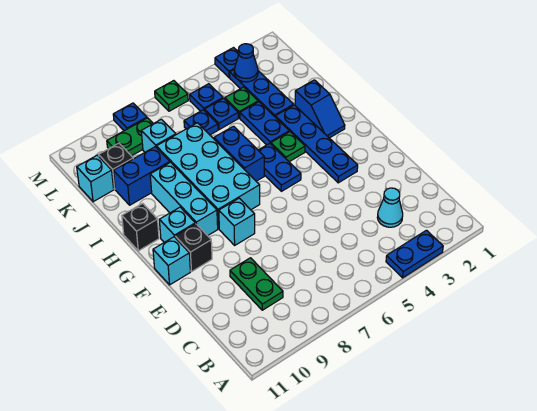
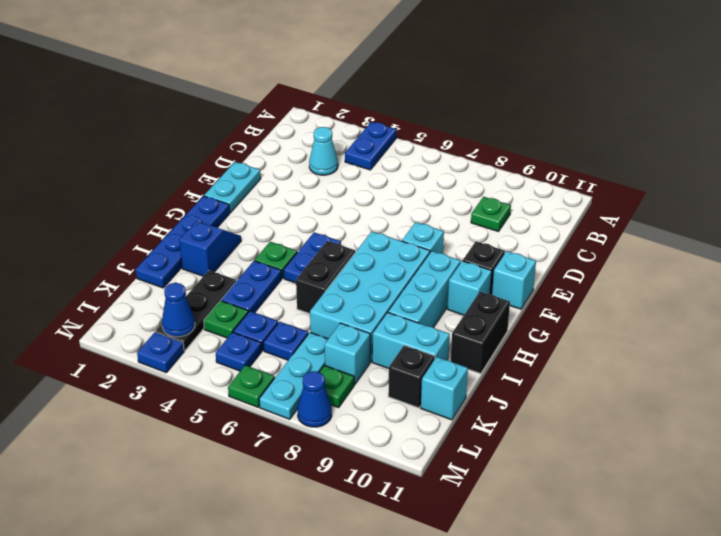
blue 1x2 plate [386,230,443,278] -> blue 1x2 plate turned to [345,122,397,170]
green 1x2 plate [230,258,283,310] -> green 1x1 plate [471,197,511,232]
none -> cyan 1x2 plate [204,162,261,213]
blue 1x4 plate [275,105,358,183] -> blue 1x4 plate moved to [136,196,230,288]
blue 1x2 brick [214,126,264,181] -> black 1x2 brick [296,241,355,314]
black 1x1 brick [122,203,159,251] -> black 1x2 brick [451,292,510,374]
blue 1x3 plate [230,70,294,116] -> black 1x3 plate [156,270,236,351]
blue 1x2 brick [113,147,170,205] -> cyan 1x2 brick [372,312,450,369]
none -> cyan 1x3 plate [259,332,328,419]
green 1x2 plate [107,118,153,156] -> green 1x1 plate [320,365,354,408]
blue 1x1 plate [113,103,147,131] -> blue 1x1 cone [298,371,332,427]

